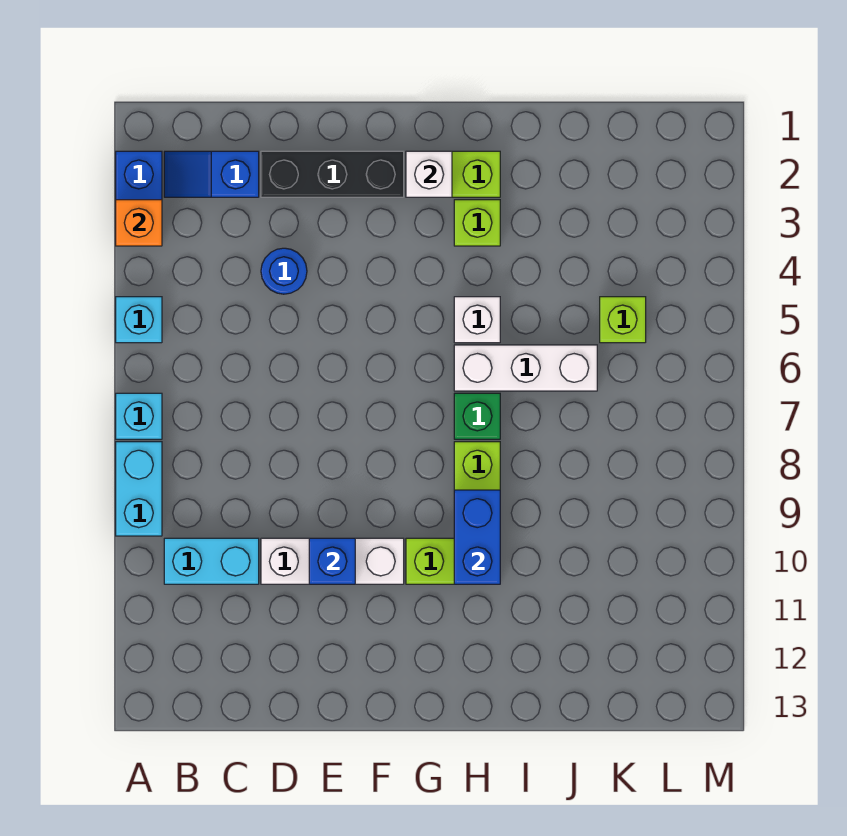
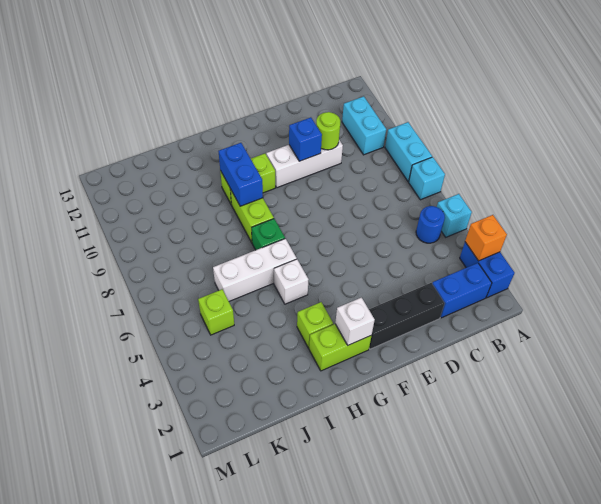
blue 1x2 slope [164,151,259,197] -> blue 1x2 brick [432,263,492,318]
cyan 1x2 brick [164,538,259,584] -> cyan 1x2 brick turned to [342,96,386,155]
blue 1x1 round brick [261,248,307,294] -> blue 1x1 round brick moved to [416,206,445,243]
none -> lime 1x1 round brick [316,112,340,150]

